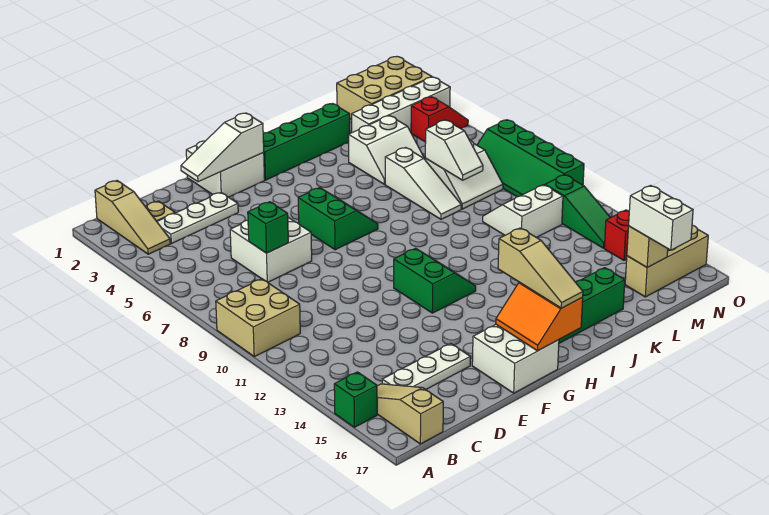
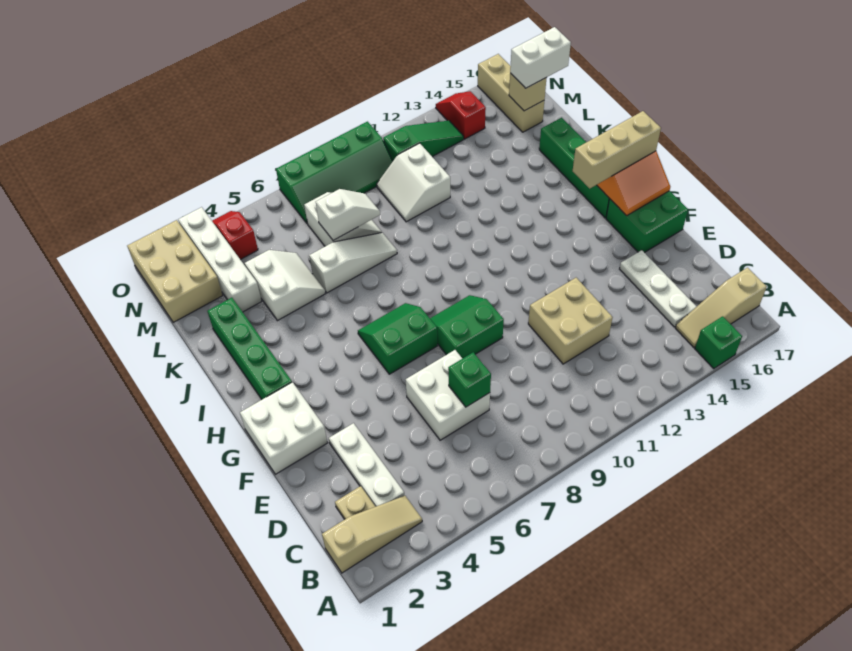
tan 2x2 brick [216,279,300,357] -> tan 2x2 brick moved to [528,278,613,364]
white 1x3 slope [181,113,264,182] -> none
white 2x2 brick [472,325,559,393] -> green 2x2 brick [606,191,688,253]
green 2x2 slope [394,248,476,313] -> green 2x2 slope moved to [430,295,504,359]
tan 1x3 slope [498,228,583,308] -> tan 1x3 brick [573,111,661,188]

